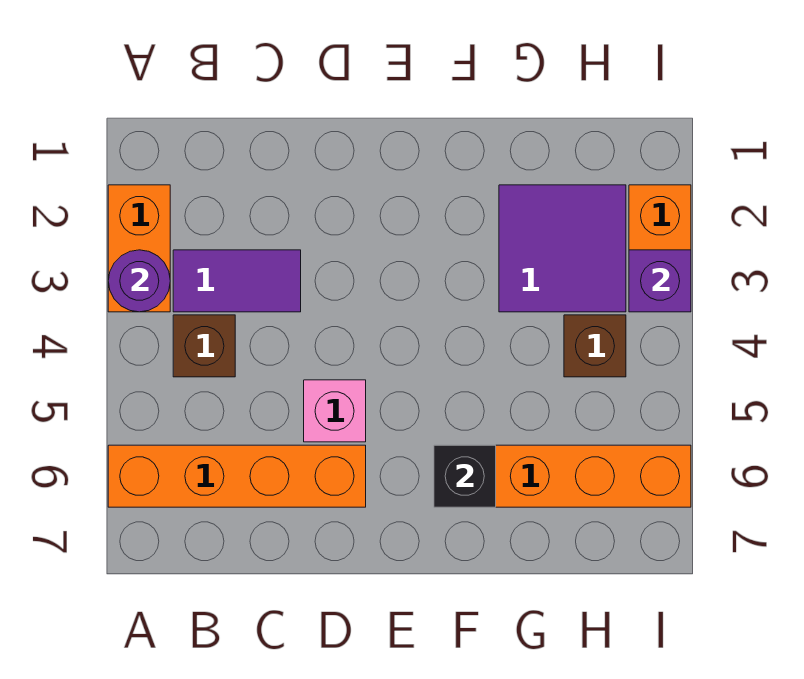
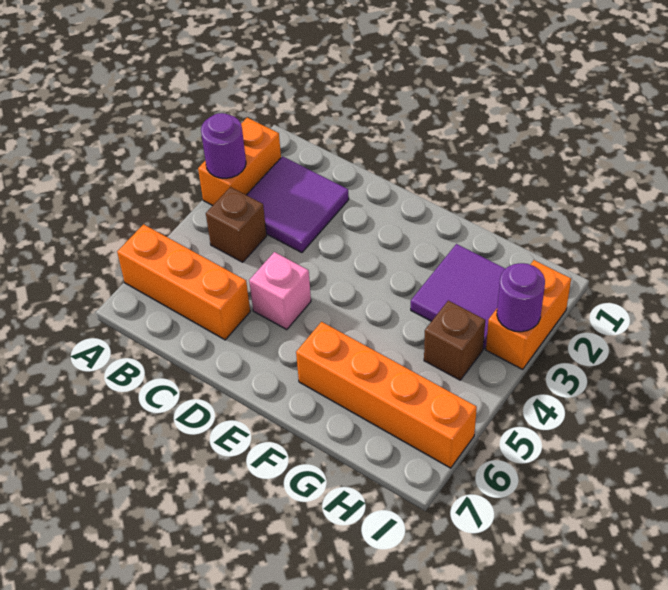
orange 1x4 brick [108,445,366,507] -> orange 1x3 brick [117,224,250,340]
purple 1x2 tile [173,250,301,312] -> purple 2x2 tile [247,156,349,253]
black 1x1 brick [434,445,496,507] -> none
purple 1x1 brick [629,250,691,312] -> purple 1x1 round brick [497,263,545,332]

